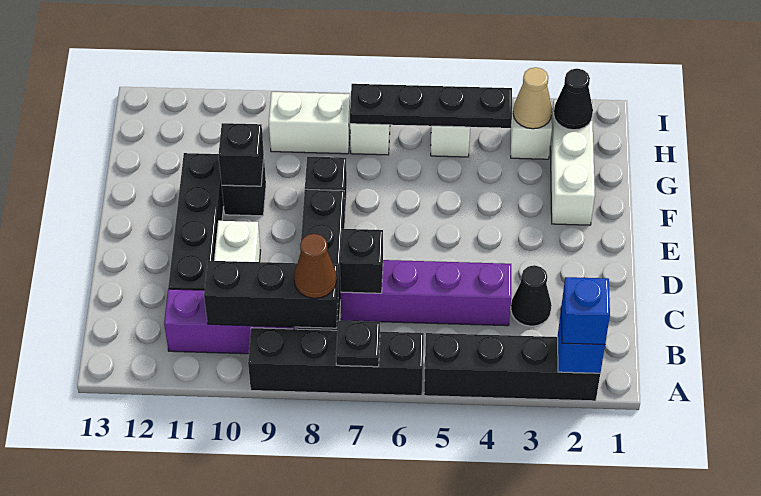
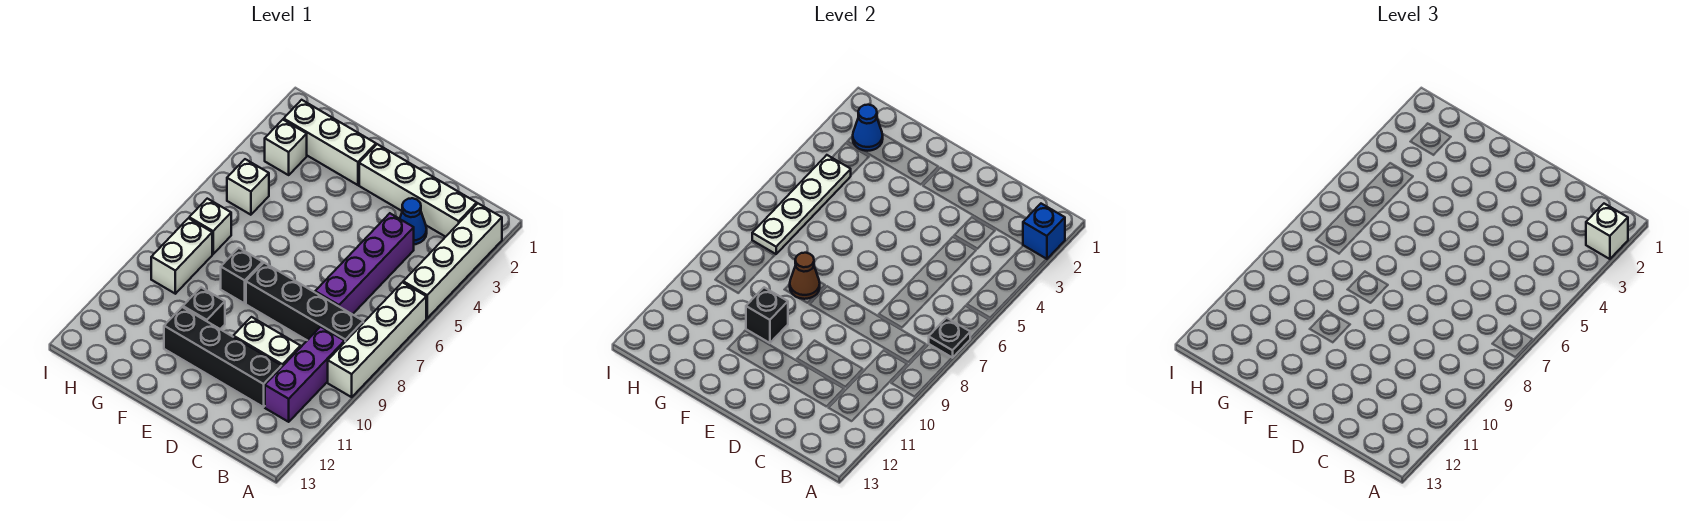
black 1x4 brick [424,333,600,401] -> white 1x4 brick [403,204,502,318]
blue 1x1 brick [561,277,610,345] -> white 1x1 brick [1586,204,1628,259]
black 1x4 brick [248,328,424,396] -> white 1x4 brick [328,282,426,397]
none -> white 1x4 brick [359,144,477,237]
black 1x3 brick [204,261,338,328] -> none
brown 1x1 cone [294,234,337,298] -> brown 1x1 cone moved to [790,253,820,299]
black 1x1 cone [511,265,552,326] -> blue 1x1 cone [400,198,427,244]
black 1x1 brick [340,229,383,293] -> none
black 1x1 cone [554,69,593,130] -> blue 1x1 cone [853,105,883,151]
tan 1x1 cone [513,67,552,129] -> none
black 1x4 plate [350,84,512,128] -> white 1x4 plate [752,155,851,254]

